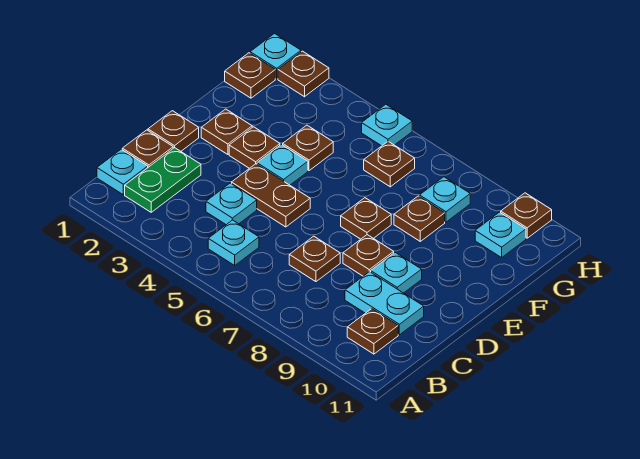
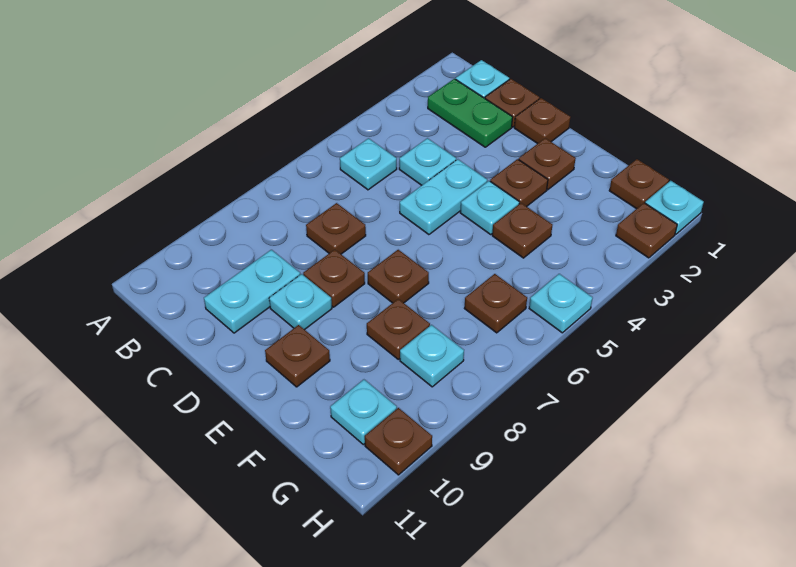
brown 1x1 plate [347,309,398,354] -> brown 1x1 plate moved to [265,325,330,387]
brown 1x2 plate [232,164,310,227] -> cyan 1x2 plate [400,159,487,235]

